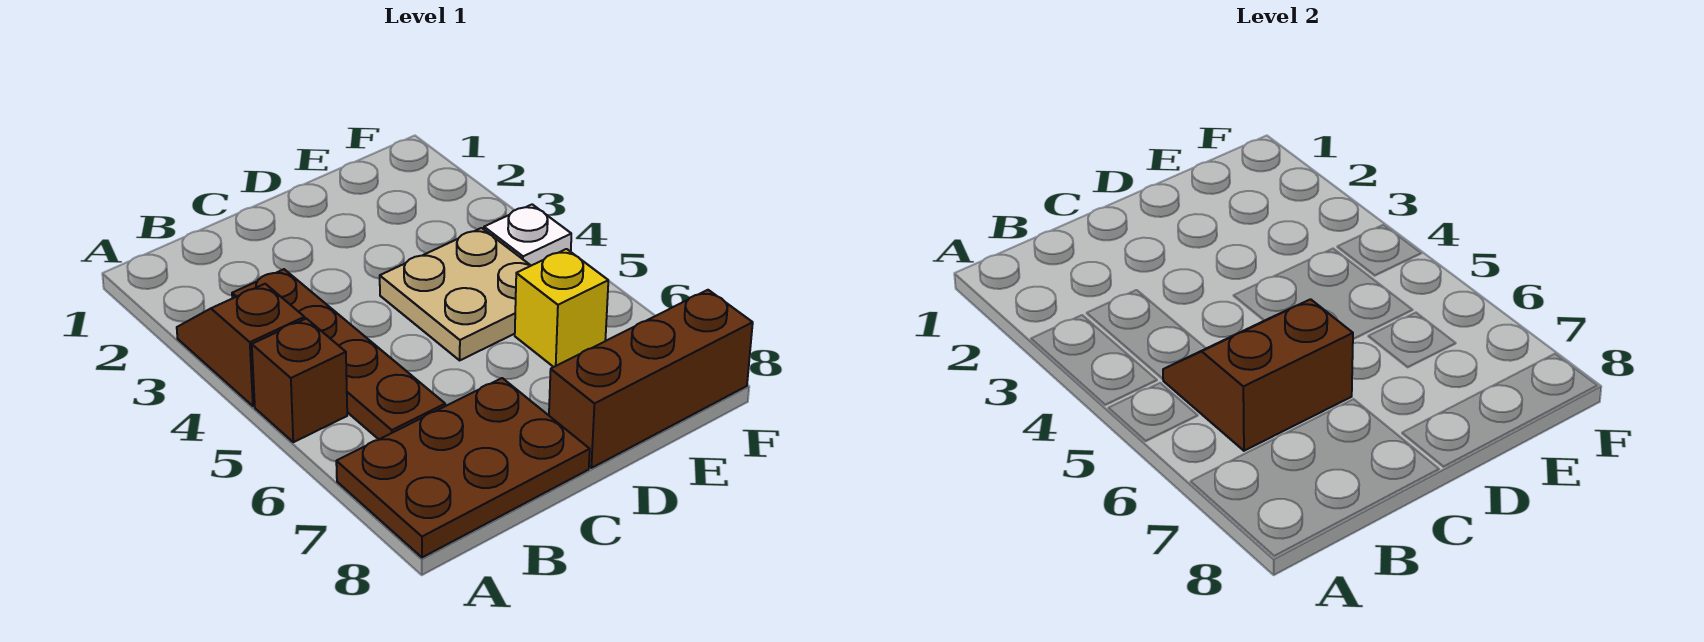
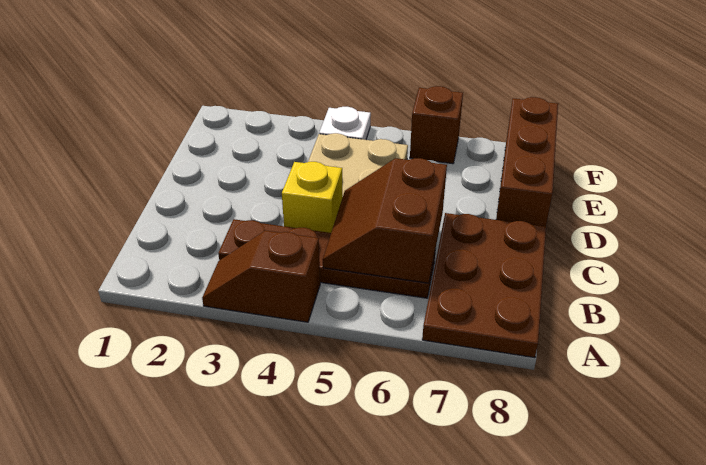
brown 1x1 brick [252,319,347,442] -> brown 1x1 brick moved to [410,86,463,164]
yellow 1x1 brick [515,249,608,367] -> yellow 1x1 brick moved to [282,162,343,233]

